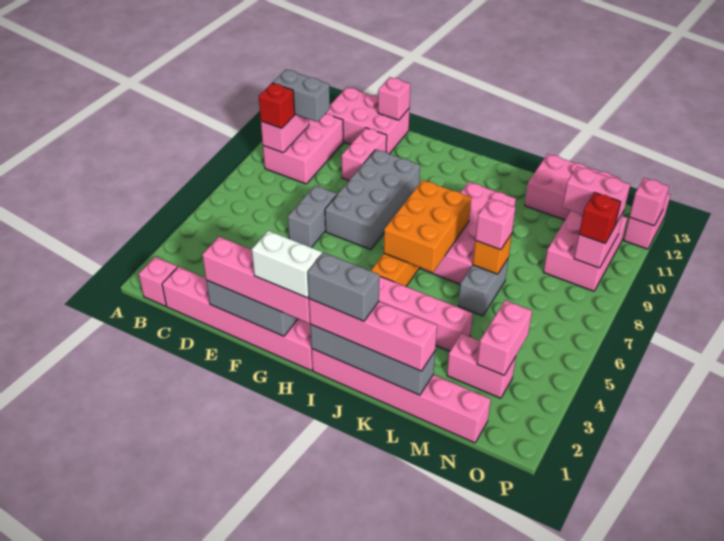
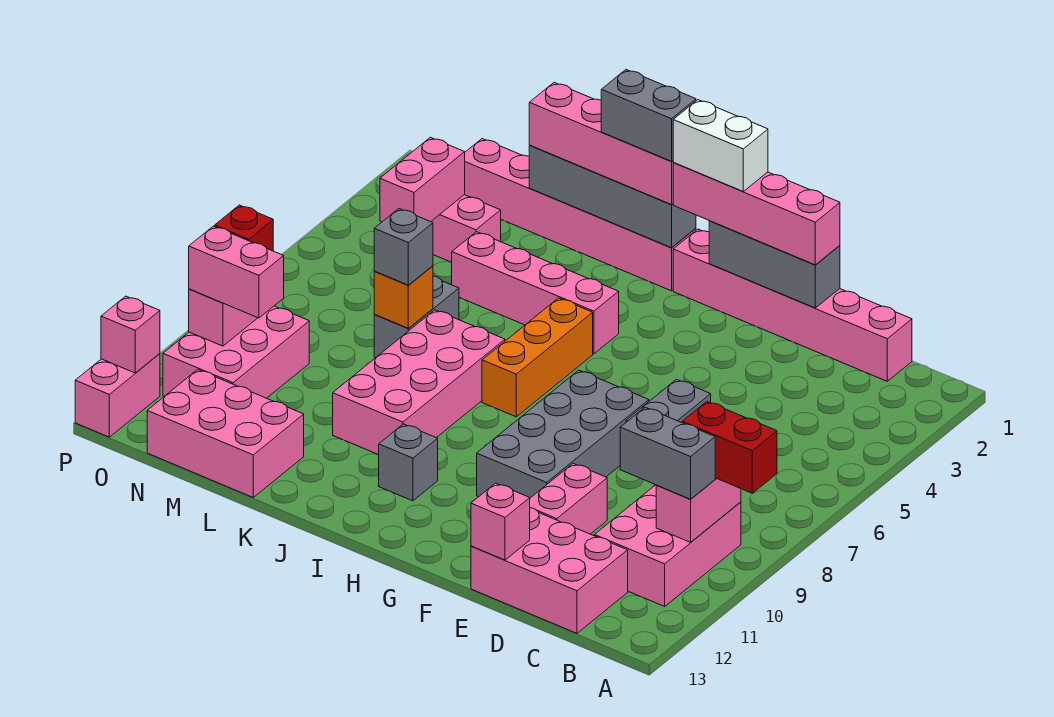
pink 1x1 brick [139,257,177,306] -> none
red 1x1 brick [259,83,295,128] -> red 1x2 brick [682,402,777,493]
orange 2x3 brick [384,180,471,272] -> none
none -> grey 1x1 brick [379,424,438,501]
pink 1x1 brick [475,198,515,250] -> grey 1x1 brick [374,209,433,285]

